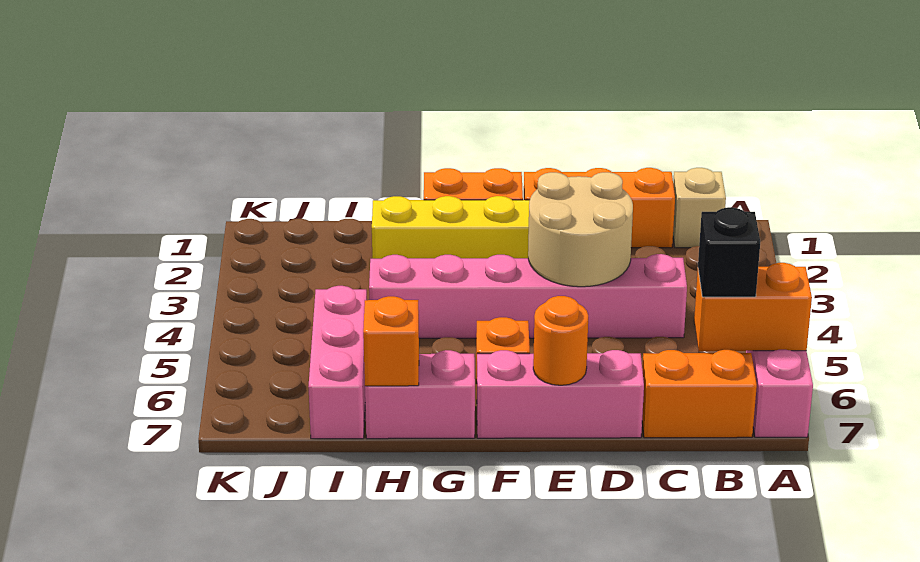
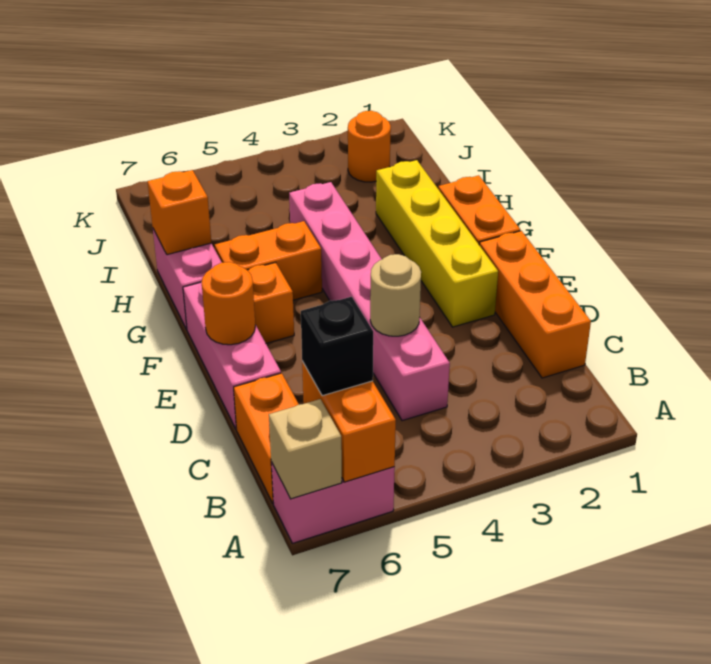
tan 1x1 brick [673,168,726,248] -> tan 1x1 brick moved to [269,399,342,499]
tan 2x2 round brick [528,172,633,287] -> tan 1x1 round brick [370,254,421,336]
none -> orange 1x2 brick [215,221,322,300]
pink 1x3 brick [308,286,367,439] -> none
none -> orange 1x1 round brick [348,111,391,182]

